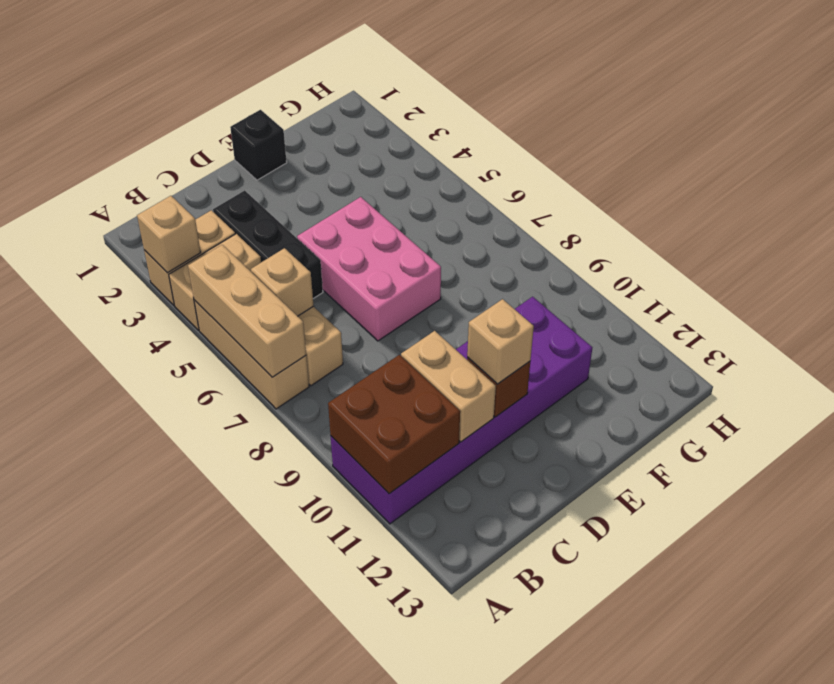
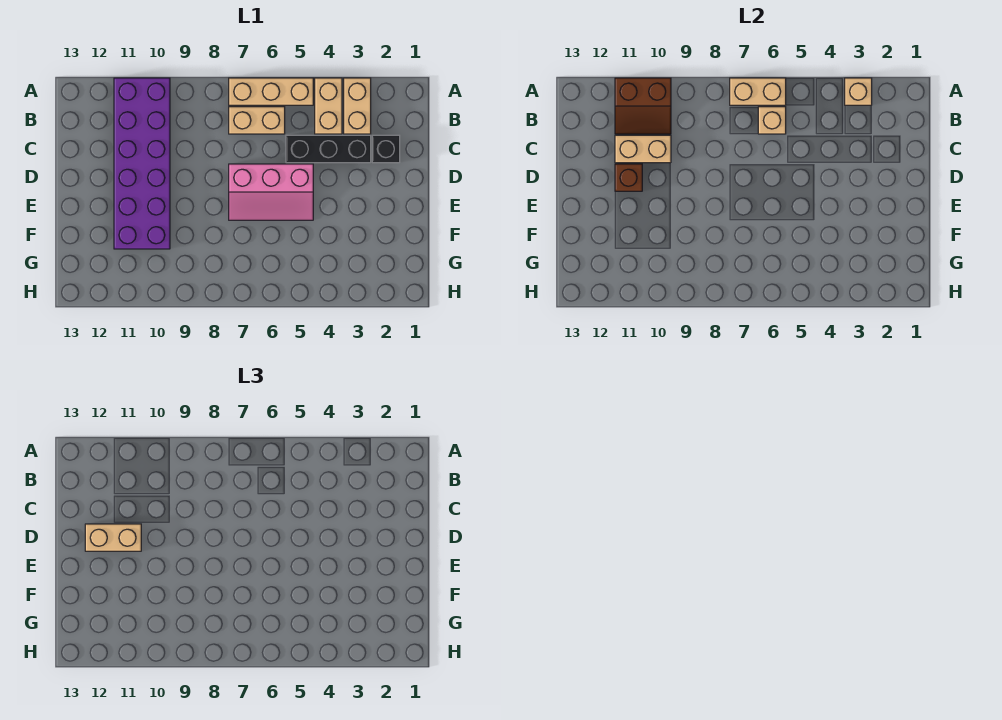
tan 1x3 brick [188,245,306,377] -> tan 1x2 brick [730,78,786,105]
brown 2x2 brick [328,355,460,494] -> brown 2x2 slope [615,78,671,134]
pink 2x3 brick [297,197,441,341] -> pink 2x3 slope [229,164,313,220]
tan 1x1 brick [467,299,534,384] -> tan 1x2 brick [85,524,141,551]
black 1x1 brick [230,110,287,180] -> black 1x1 brick moved to [372,135,400,163]

